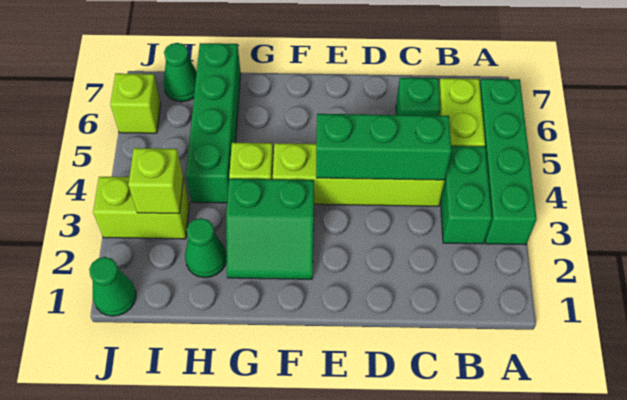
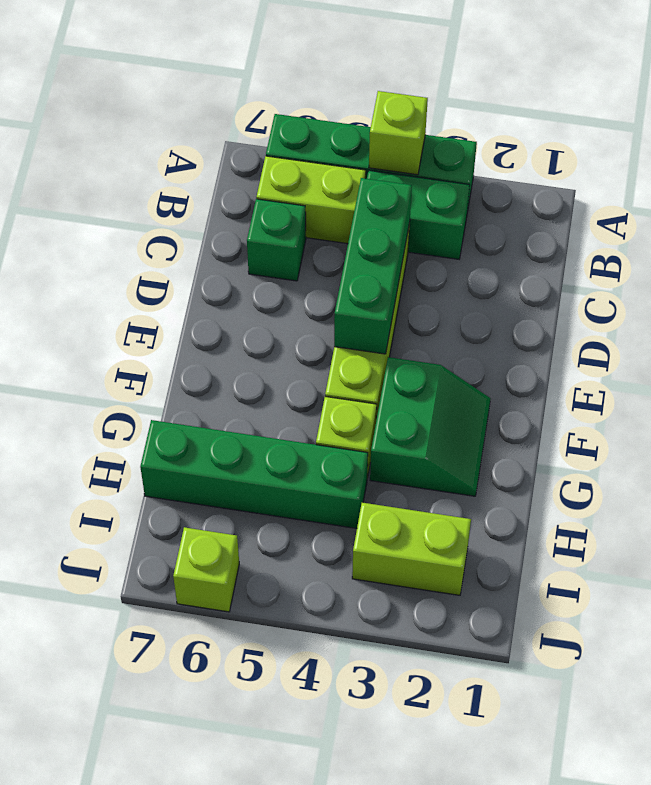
green 1x1 cone [185,218,227,278] -> none
lime 1x2 brick [93,177,189,239] -> lime 1x2 brick turned to [352,503,471,595]
lime 1x1 brick [128,148,183,214] -> lime 1x1 brick moved to [369,91,428,175]
green 1x1 cone [164,43,197,102] -> none
green 1x1 cone [89,257,136,316] -> none

